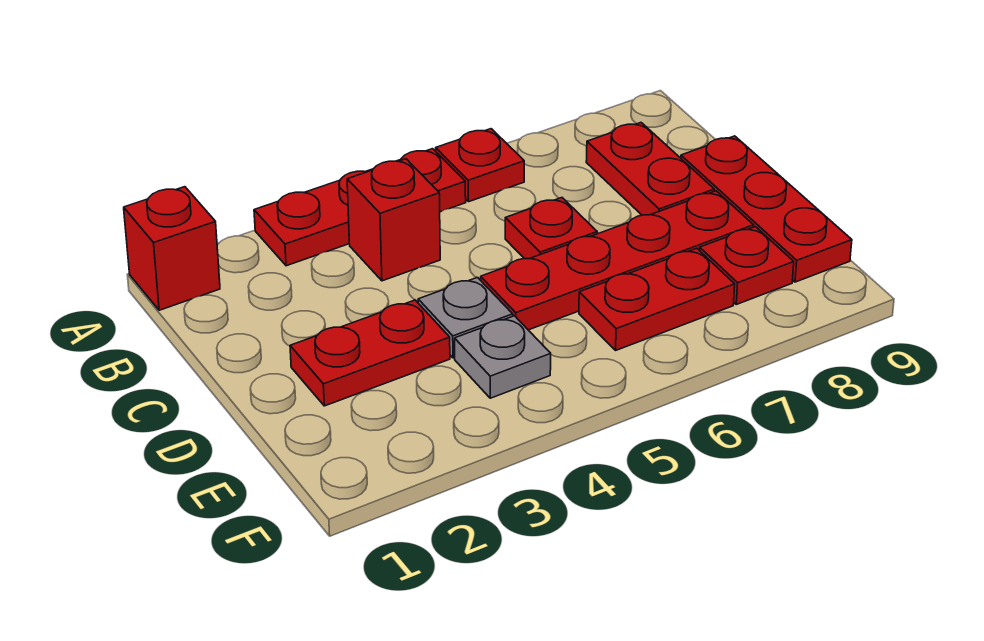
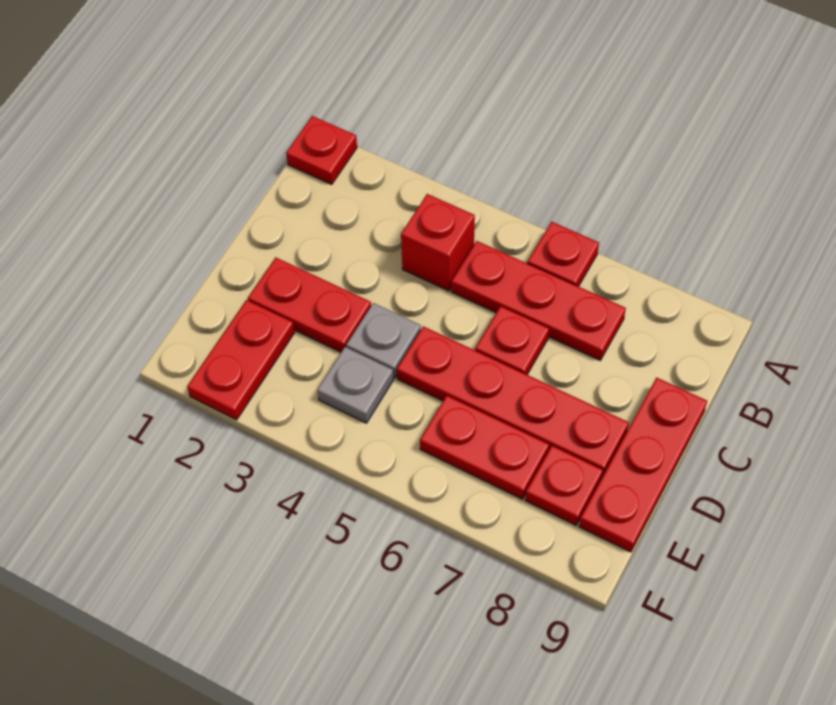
red 1x1 brick [124,187,220,310] -> red 1x1 plate [286,116,357,184]
red 1x3 plate [254,149,466,266] -> red 1x3 plate moved to [451,241,626,360]
red 1x2 plate [586,123,714,215] -> red 1x2 plate moved to [187,300,294,420]

